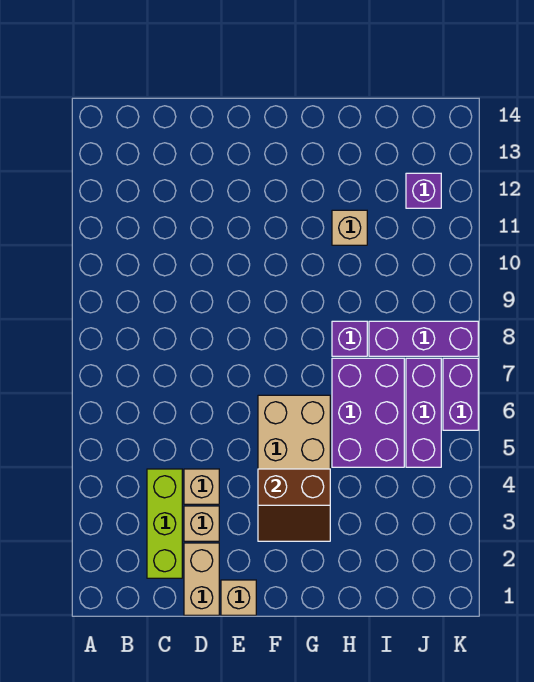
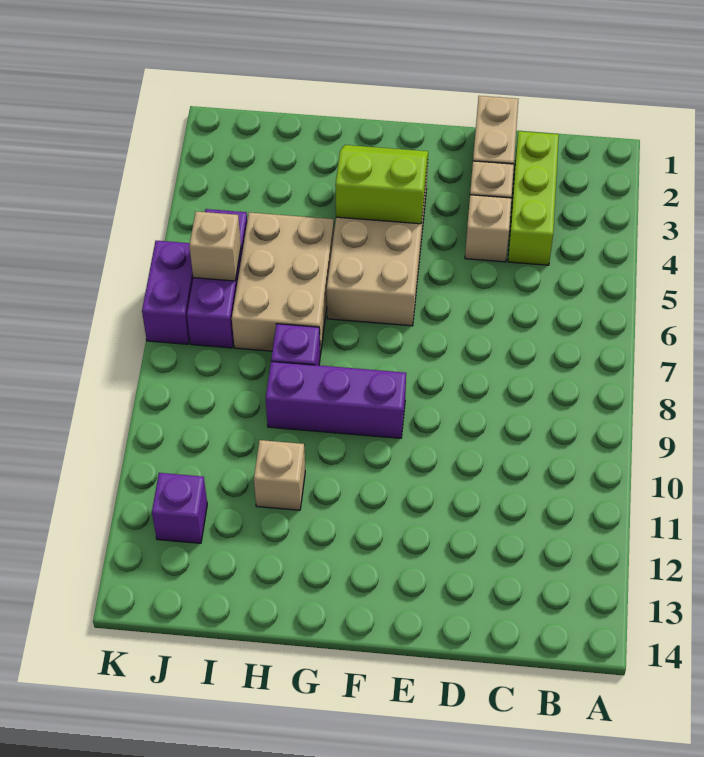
tan 1x1 brick [221,580,256,615] -> tan 1x1 brick moved to [189,211,241,281]
brown 2x2 slope [258,469,330,541] -> lime 2x2 slope [335,145,428,224]
purple 2x3 brick [332,358,404,467] -> tan 2x3 brick [232,212,334,355]
purple 1x3 brick [369,321,478,356] -> purple 1x3 brick moved to [266,362,406,438]

